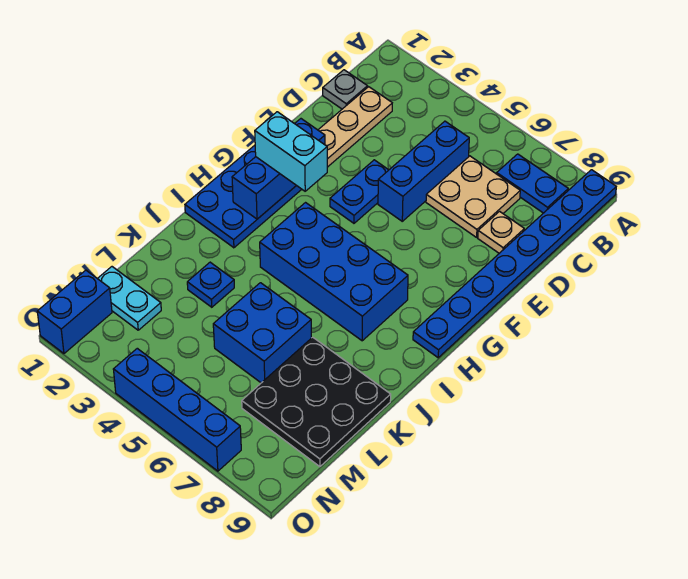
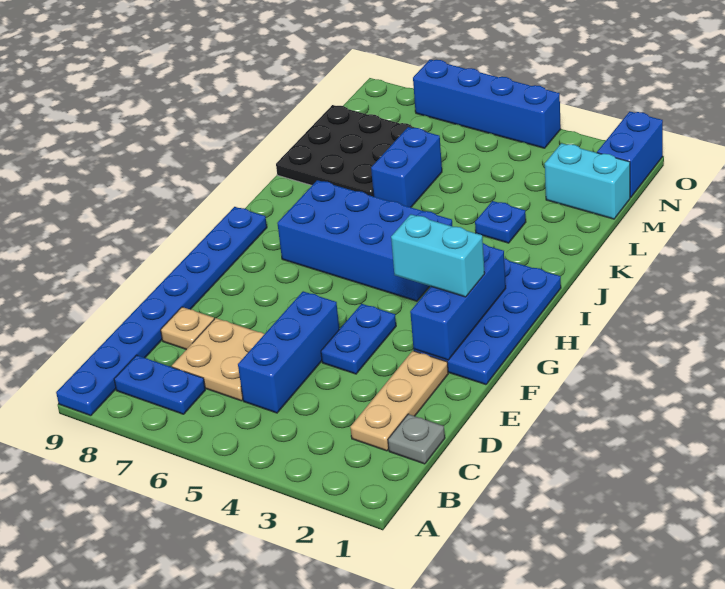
blue 2x2 brick [213,283,311,383] -> blue 1x2 brick [371,127,442,207]
cyan 1x2 plate [97,267,161,330] -> cyan 1x2 brick [545,143,630,219]

